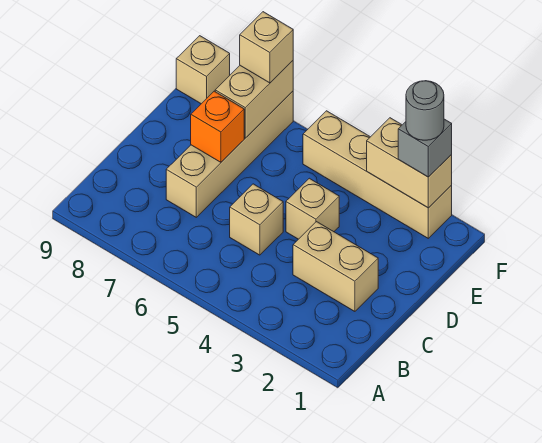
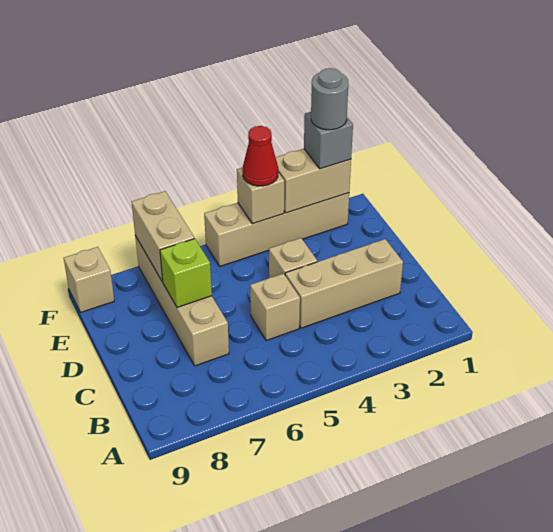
tan 1x2 brick [293,222,378,311] -> tan 1x3 brick [285,239,403,328]
orange 1x1 brick [191,91,244,162] -> lime 1x1 brick [160,239,212,307]
none -> red 1x1 cone [243,126,278,186]
tan 1x1 brick [240,12,293,83] -> tan 1x1 brick moved to [237,167,284,224]

